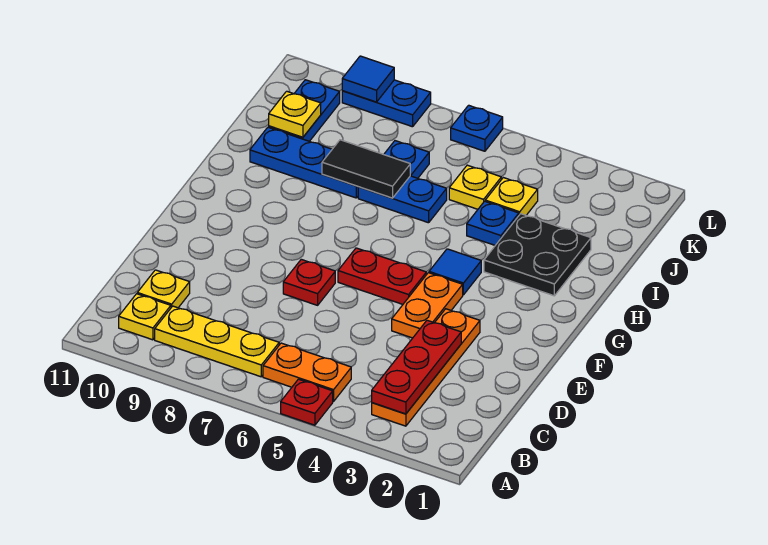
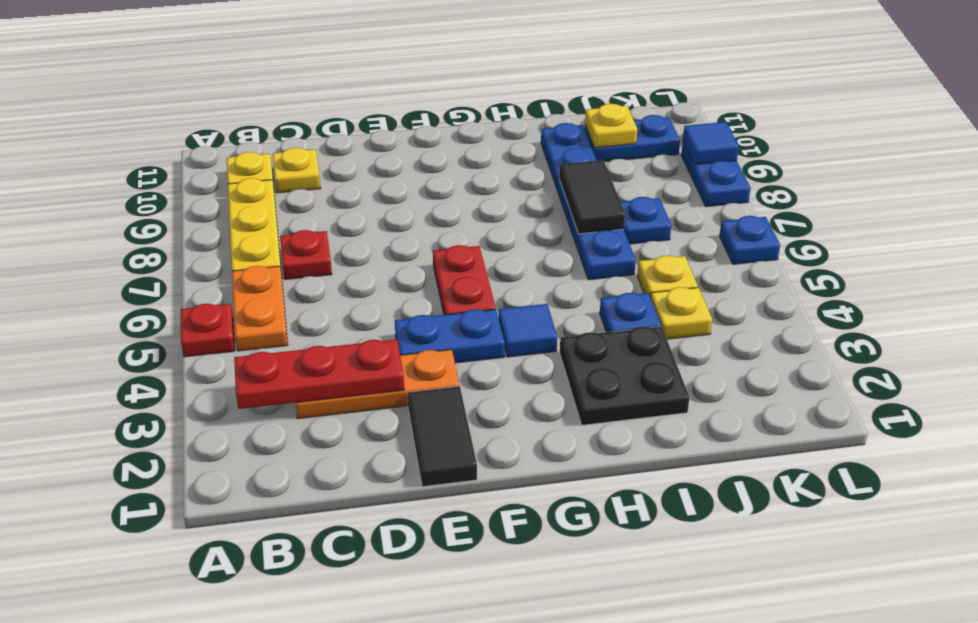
orange 1x4 plate [372,309,480,426] -> orange 1x3 plate [295,350,460,419]
none -> black 1x2 tile [407,386,477,487]
orange 1x2 plate [392,273,463,338] -> blue 1x2 plate [395,309,505,363]
red 1x1 plate [283,259,335,305] -> red 1x1 plate moved to [280,230,332,280]

